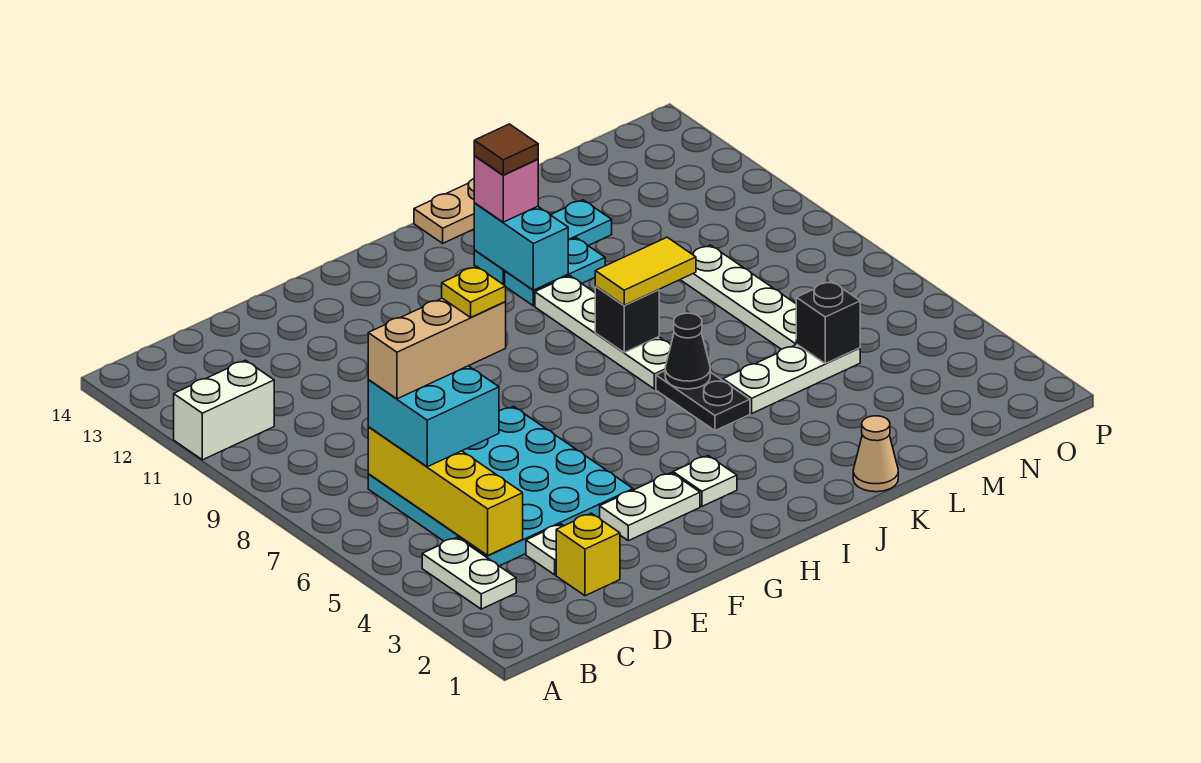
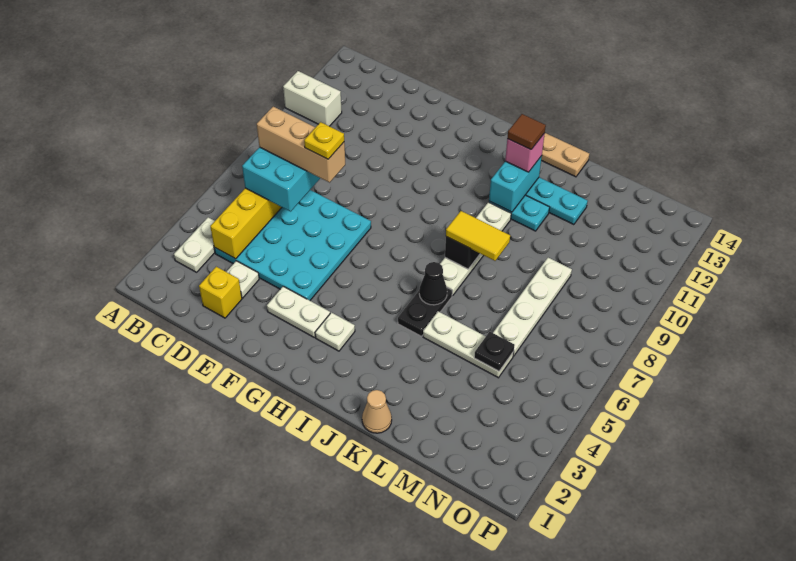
black 1x1 brick [796,281,860,364] -> black 1x1 plate [474,332,515,371]

